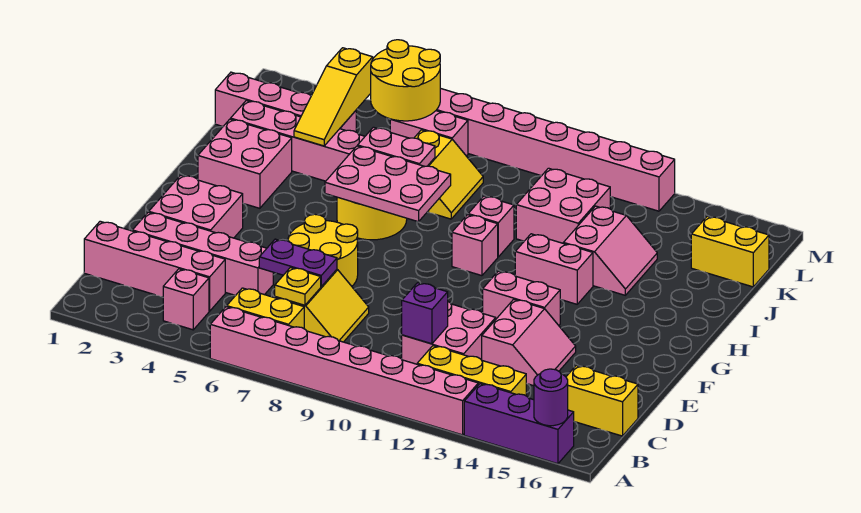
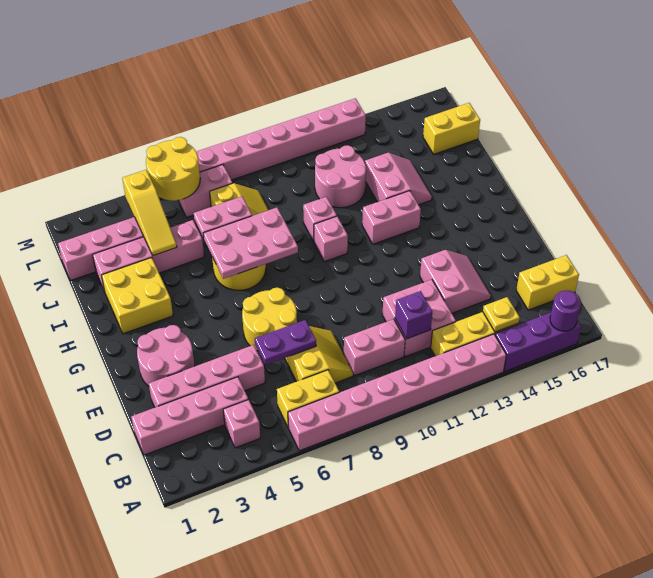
yellow 1x1 plate [275,267,321,305] -> yellow 1x1 plate moved to [483,297,520,332]
pink 2x2 brick [149,175,243,238] -> pink 2x2 round brick [137,325,195,386]
pink 1x2 brick [483,271,560,325] -> pink 1x2 brick moved to [344,319,405,376]
pink 2x2 brick [198,119,292,208] -> yellow 2x2 brick [101,258,173,334]
pink 2x2 brick [516,168,610,243] -> pink 2x2 round brick [315,145,366,208]

